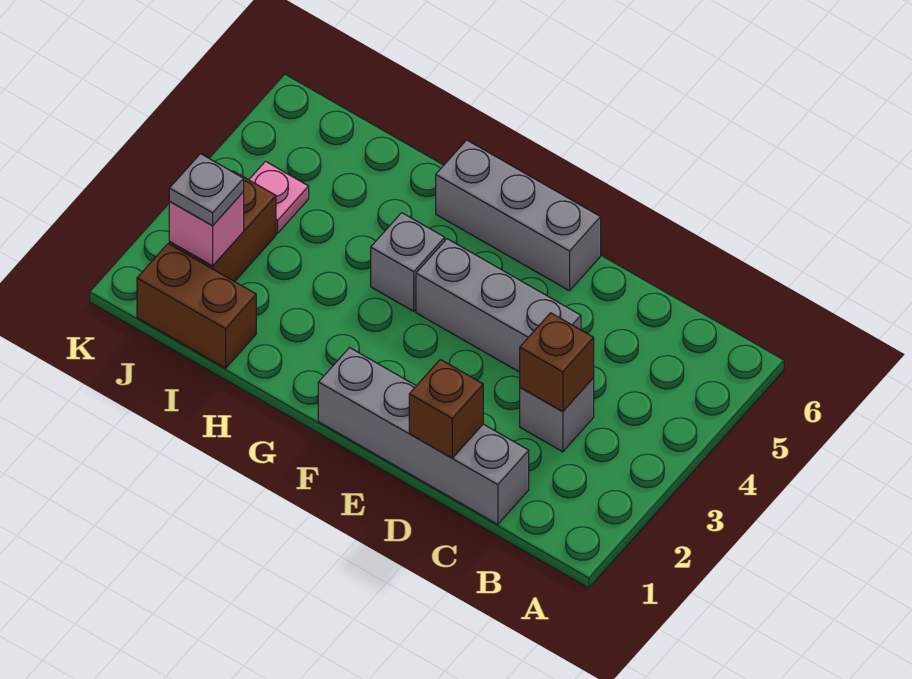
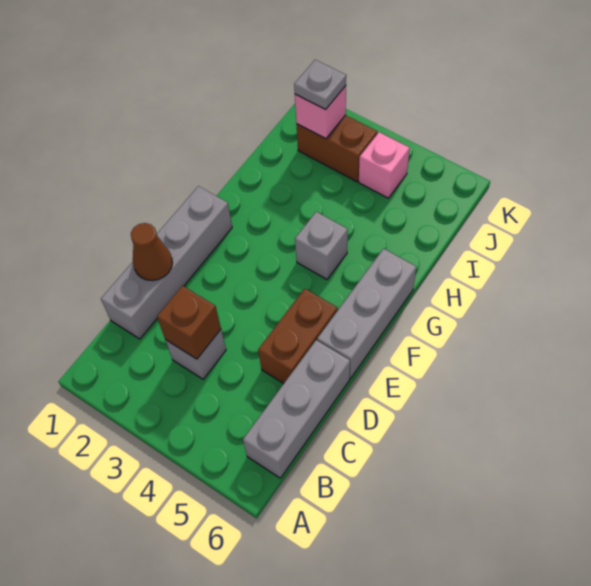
brown 1x1 brick [409,359,483,458] -> brown 1x1 cone [131,223,172,280]
grey 1x3 brick [416,239,581,372] -> grey 1x3 brick moved to [243,340,350,478]
brown 1x2 brick [137,244,256,368] -> brown 1x2 brick moved to [258,289,338,383]
pink 1x1 plate [249,162,309,233] -> pink 1x1 brick [359,132,410,198]

